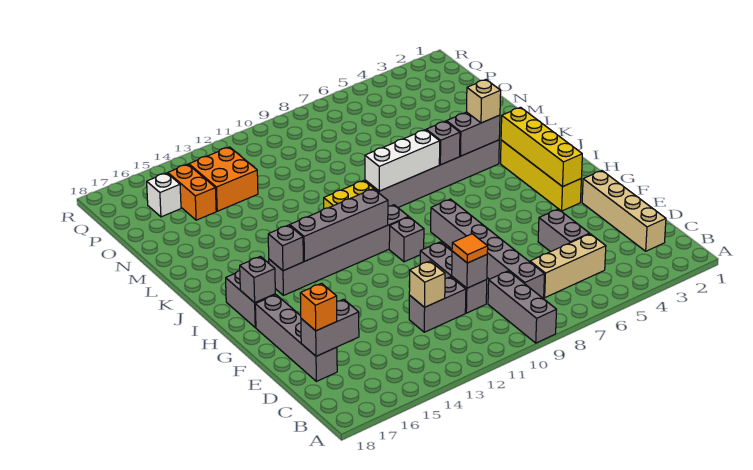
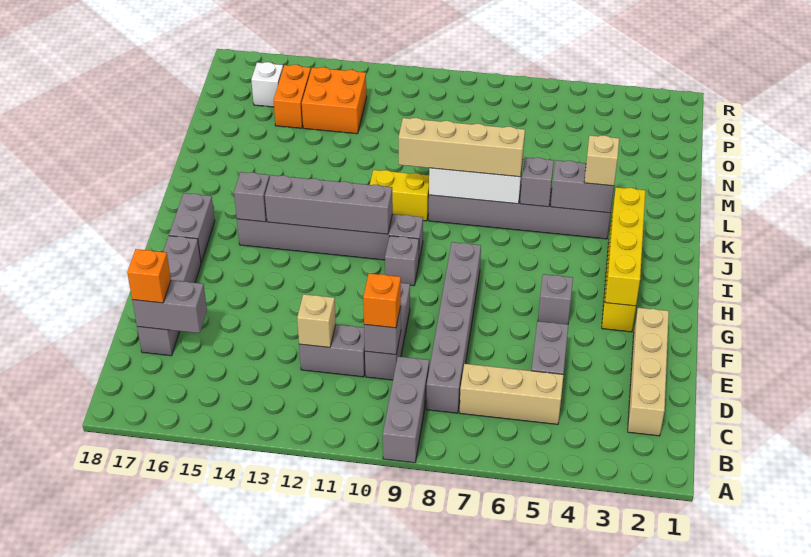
orange 1x1 tile [452,234,488,263] -> orange 1x1 brick [363,273,401,328]
grey 1x1 brick [240,256,275,303] -> grey 1x1 brick moved to [538,274,573,324]
none -> tan 1x4 brick [399,118,525,177]

